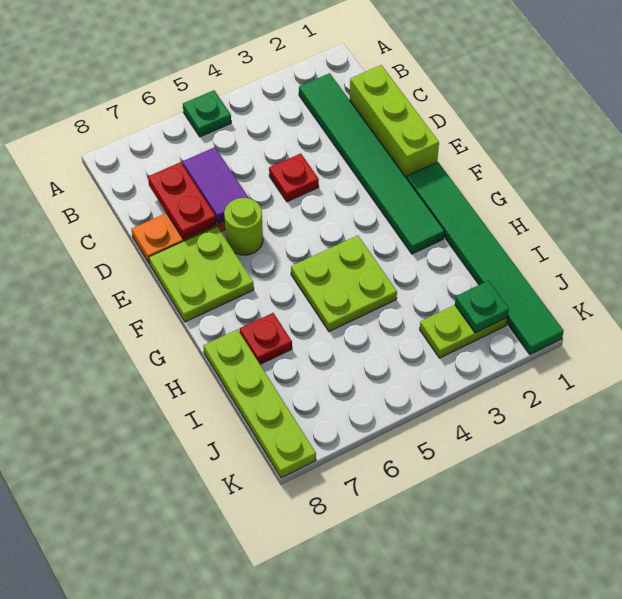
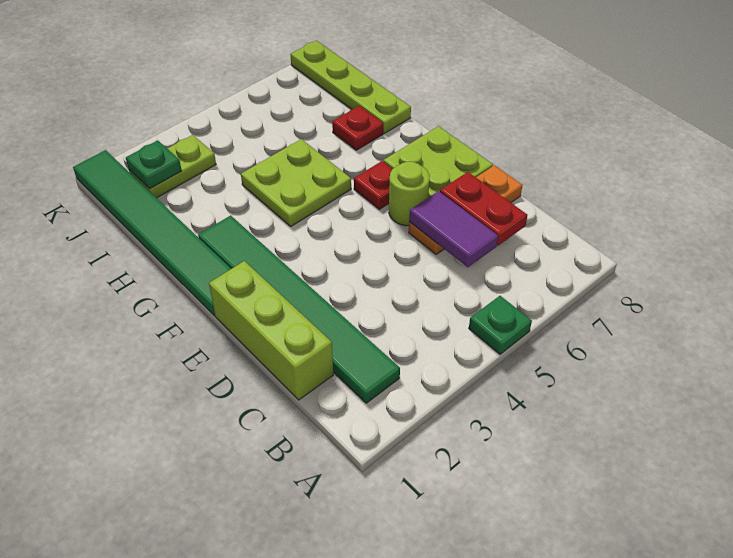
red 1x1 plate [269,153,319,202] -> red 1x1 plate moved to [354,161,392,209]

